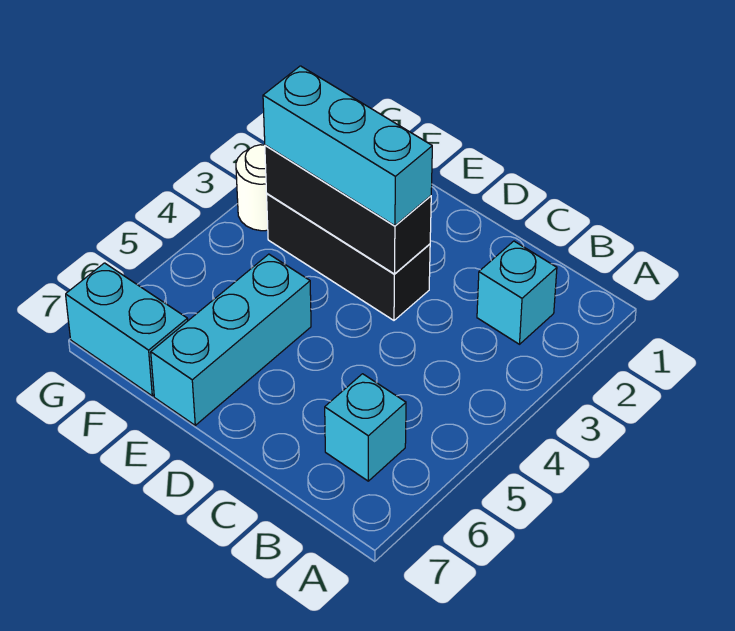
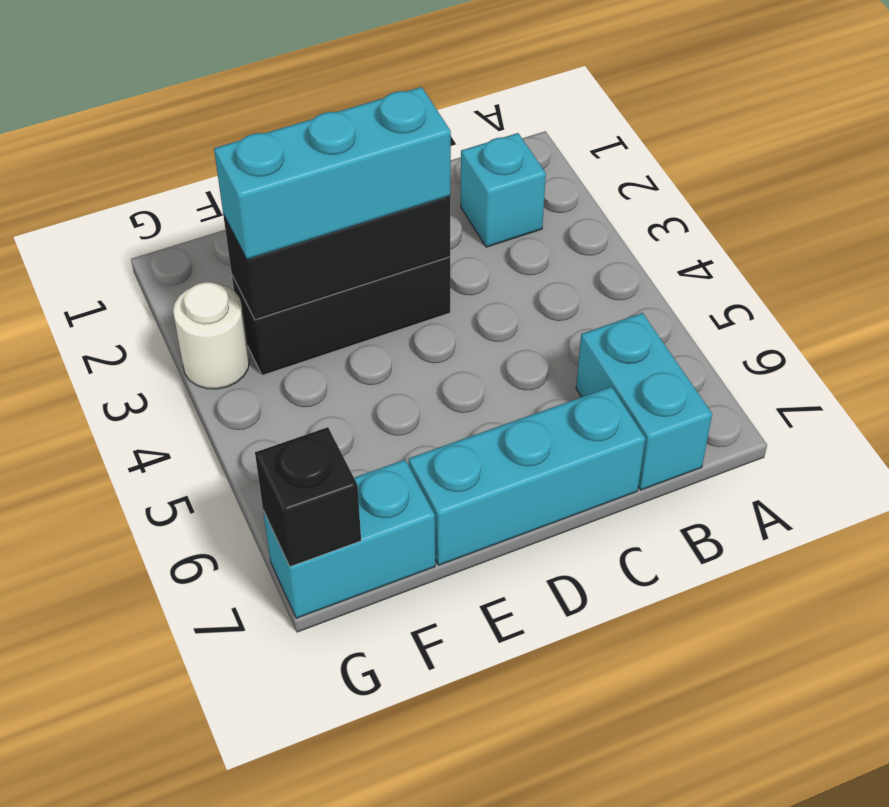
cyan 1x1 brick [325,374,406,481] -> cyan 1x2 brick [576,313,712,490]
cyan 1x3 brick [151,254,311,425] -> cyan 1x3 brick turned to [409,387,645,565]
none -> black 1x1 brick [255,427,361,567]

